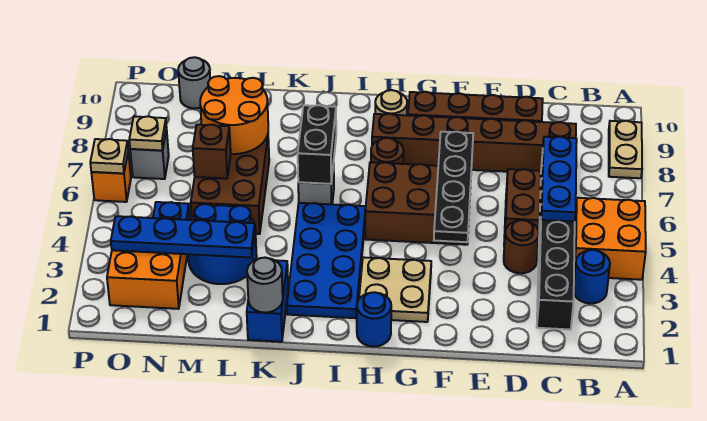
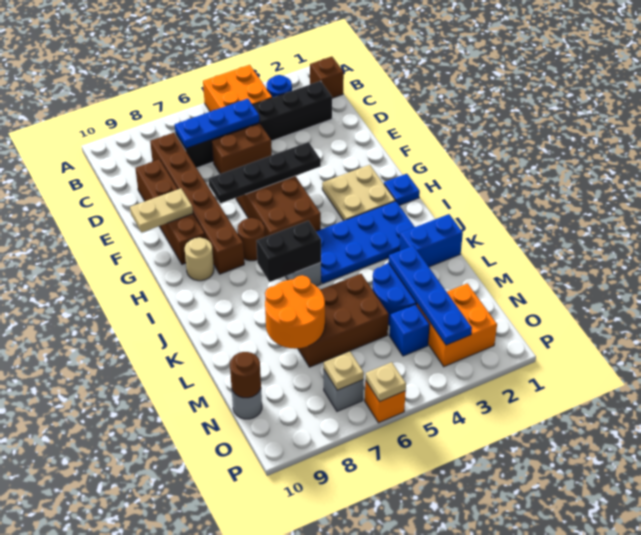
tan 1x2 plate [609,121,642,178] -> tan 1x2 plate moved to [130,189,193,232]
brown 1x1 round brick [504,220,539,273] -> brown 1x1 round brick moved to [230,352,261,398]
blue 1x1 round brick [357,292,391,347] -> blue 1x1 plate [384,174,420,205]
grey 1x1 round brick [247,258,283,313] -> none
brown 1x1 brick [193,125,231,179] -> brown 1x1 brick moved to [310,57,344,98]

